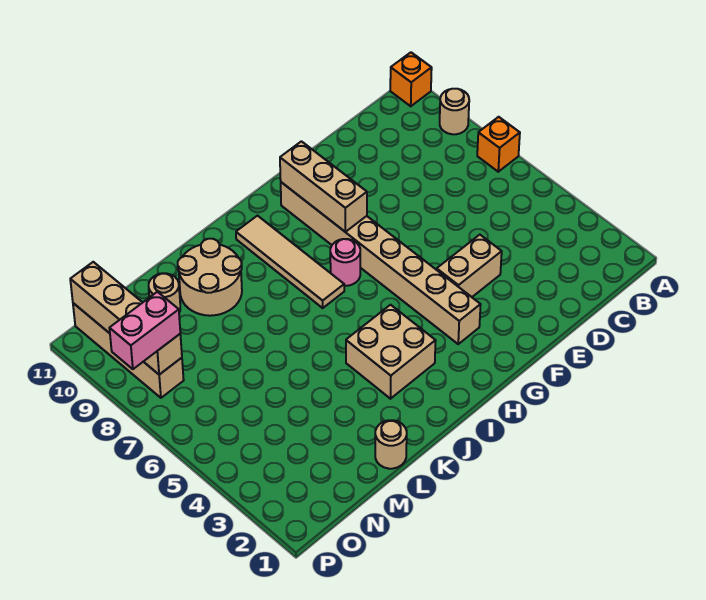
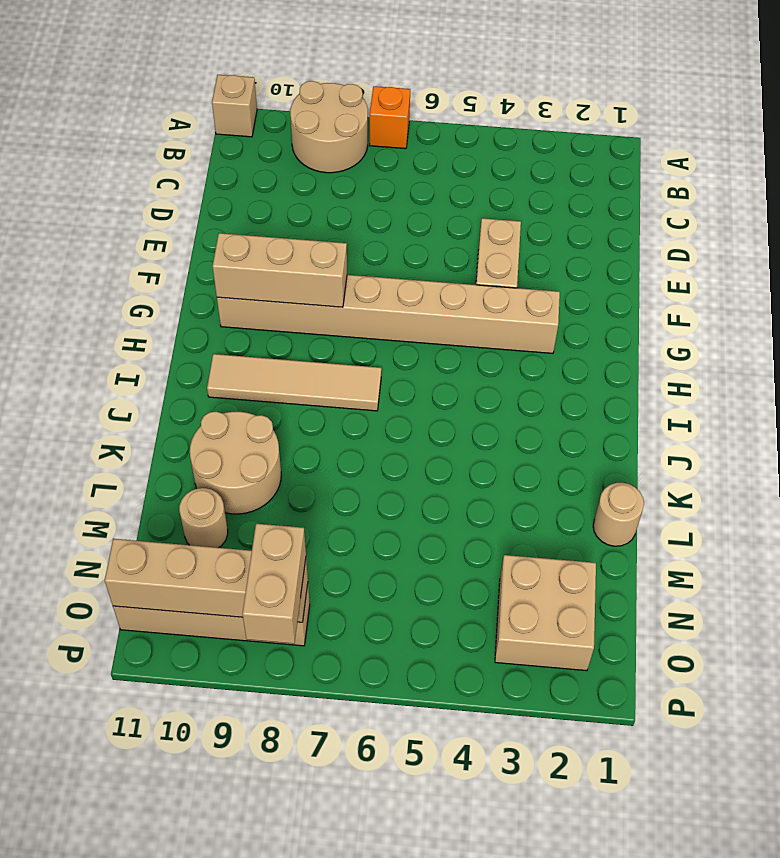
tan 1x1 round brick [440,89,469,134] -> tan 2x2 round brick [290,81,368,173]
orange 1x1 brick [390,52,432,106] -> tan 1x1 brick [212,75,257,137]
pink 1x1 round brick [330,239,360,286] -> none
tan 2x2 brick [346,305,436,399] -> tan 2x2 brick moved to [495,555,596,671]
pink 1x2 brick [109,292,180,369] -> tan 1x2 brick [242,524,306,644]

